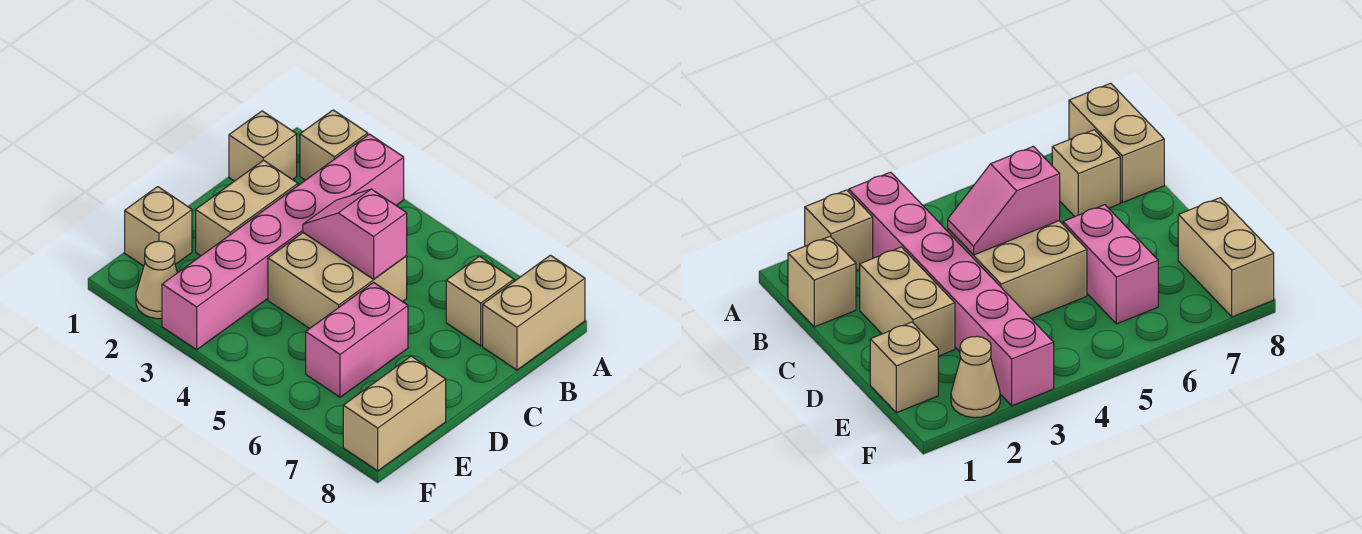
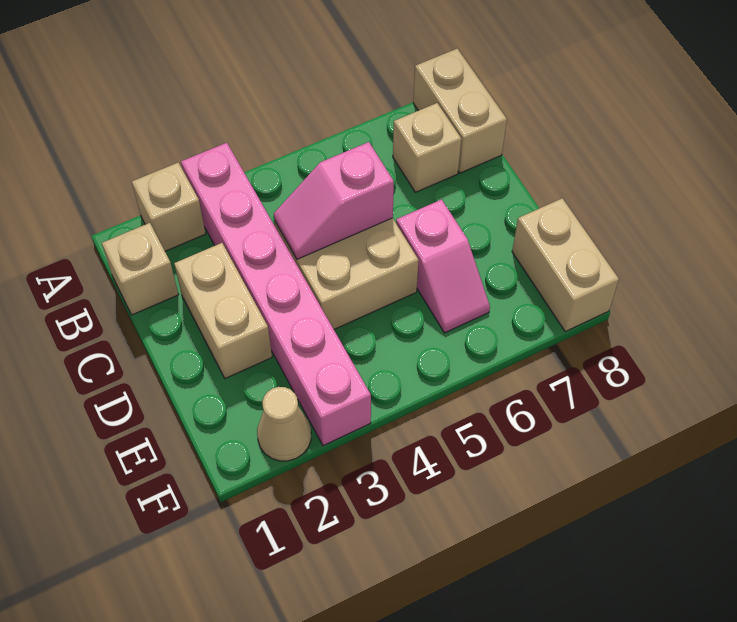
pink 1x2 brick [306,283,408,397] -> pink 1x2 slope [396,199,490,333]
tan 1x1 brick [125,187,192,266] -> none

